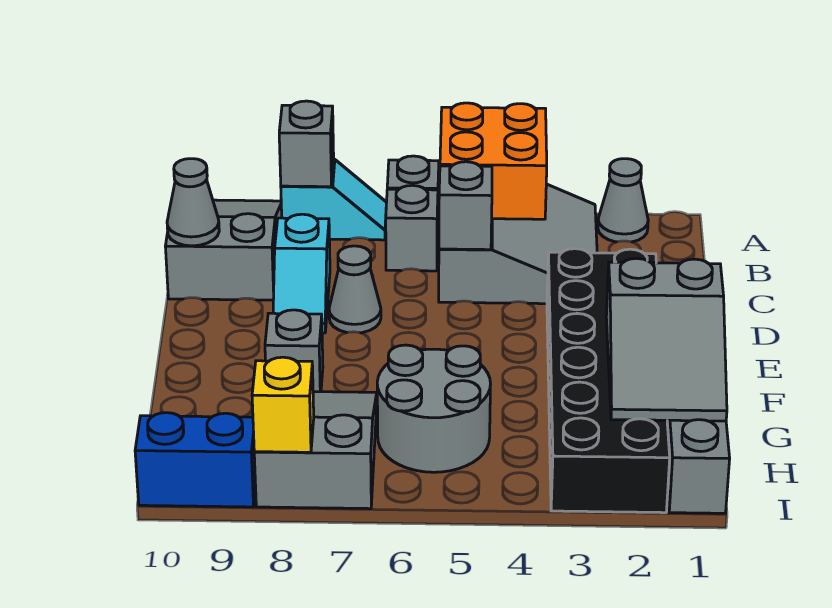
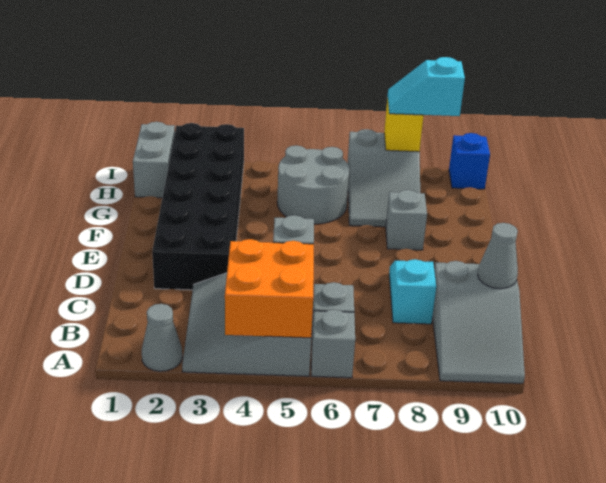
cyan 1x2 slope [281,159,386,240] -> cyan 1x2 slope moved to [388,57,465,116]
grey 1x1 brick [279,101,334,187] -> none
grey 1x1 cone [329,246,381,333] -> none
grey 2x3 slope [606,258,727,421] -> none
blue 1x2 brick [135,413,256,507] -> blue 1x1 brick [449,133,490,189]

